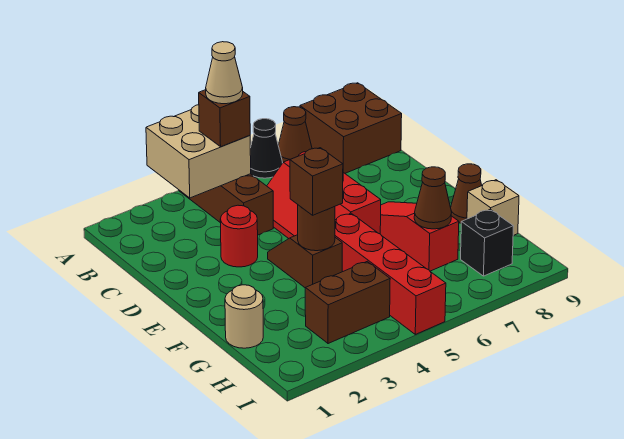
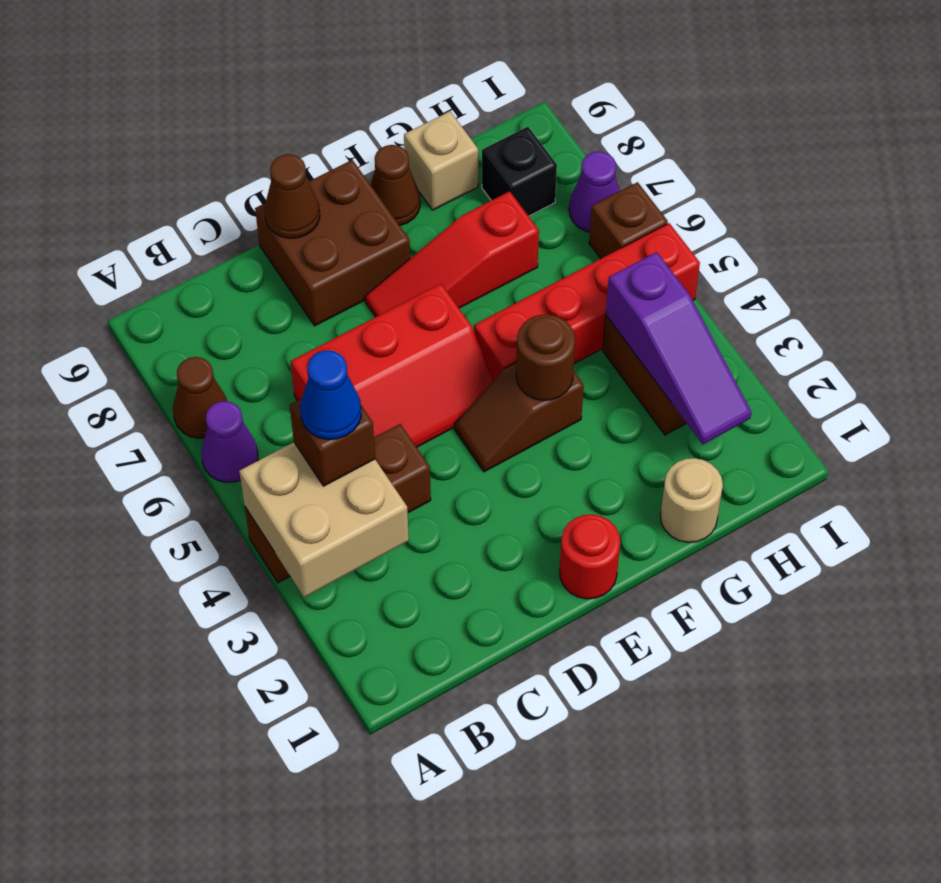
black 1x1 cone [250,119,283,178] -> purple 1x1 cone [201,401,258,482]
brown 2x2 brick [300,83,402,173] -> brown 2x2 brick moved to [255,160,410,326]
tan 1x1 cone [206,42,243,104] -> blue 1x1 cone [300,350,361,440]
red 1x1 round brick [220,205,258,267] -> red 1x1 round brick moved to [560,514,620,599]
brown 1x1 brick [290,148,343,215] -> brown 1x1 brick moved to [589,182,668,259]
brown 1x1 cone [414,167,452,229] -> brown 1x1 cone moved to [264,154,320,238]
none -> purple 1x3 slope [606,252,752,444]
none -> purple 1x1 cone [569,152,620,232]

